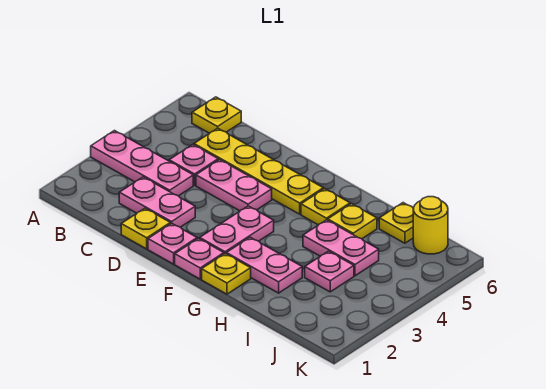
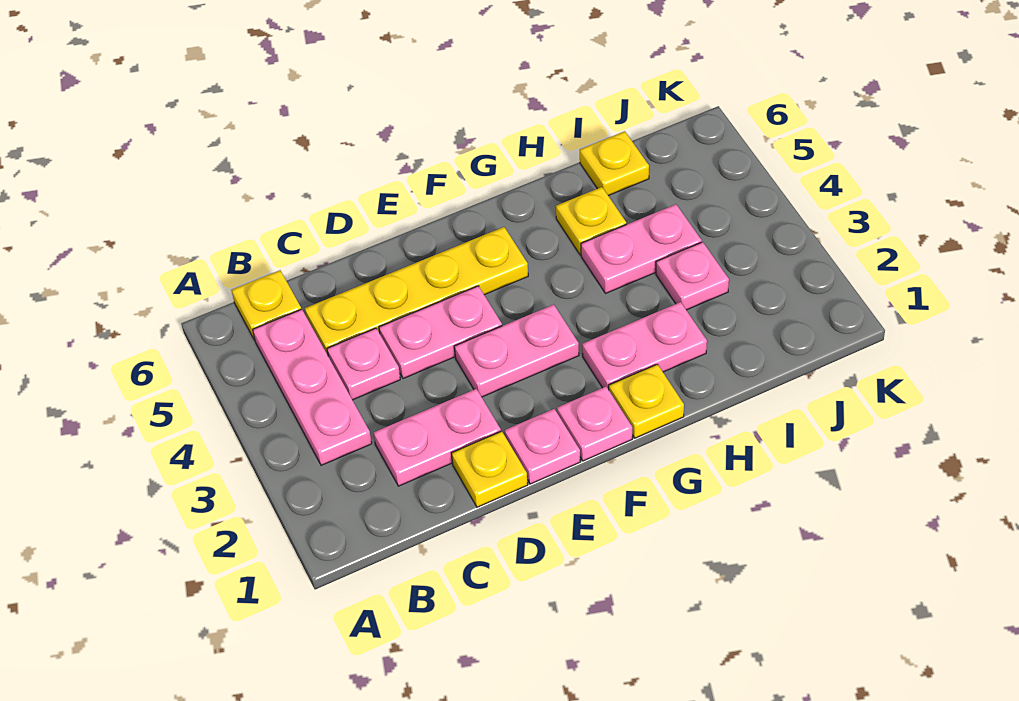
pink 1x3 plate [91,131,193,196] -> pink 1x3 plate turned to [253,309,372,465]
pink 1x2 plate [200,206,274,254] -> pink 1x2 plate turned to [454,305,579,397]
yellow 1x1 plate [301,189,350,225] -> none
yellow 1x1 round brick [413,197,448,254] -> none

